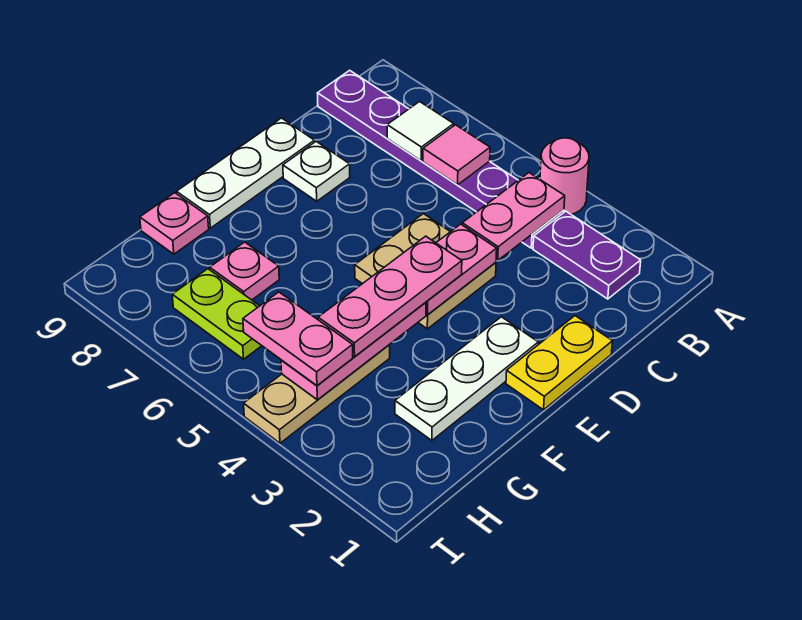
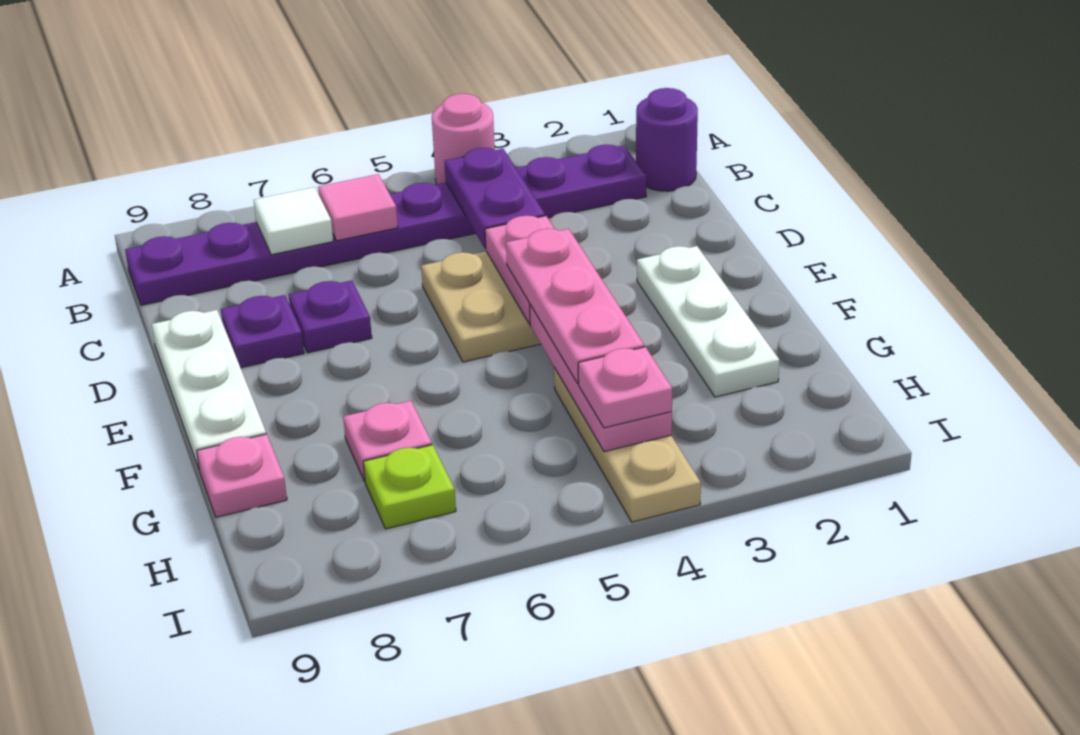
none -> purple 1x1 round brick [636,88,698,191]
pink 1x2 plate [462,173,565,260] -> purple 1x2 plate [444,148,545,249]
yellow 1x2 plate [506,316,612,410] -> none
none -> purple 1x1 plate [288,280,372,353]
white 1x1 plate [283,142,350,201] -> purple 1x1 plate [221,295,304,368]
pink 1x2 plate [243,292,353,385] -> pink 1x1 plate [578,347,672,428]
lime 1x2 plate [172,269,262,359] -> lime 1x1 plate [363,445,456,529]

